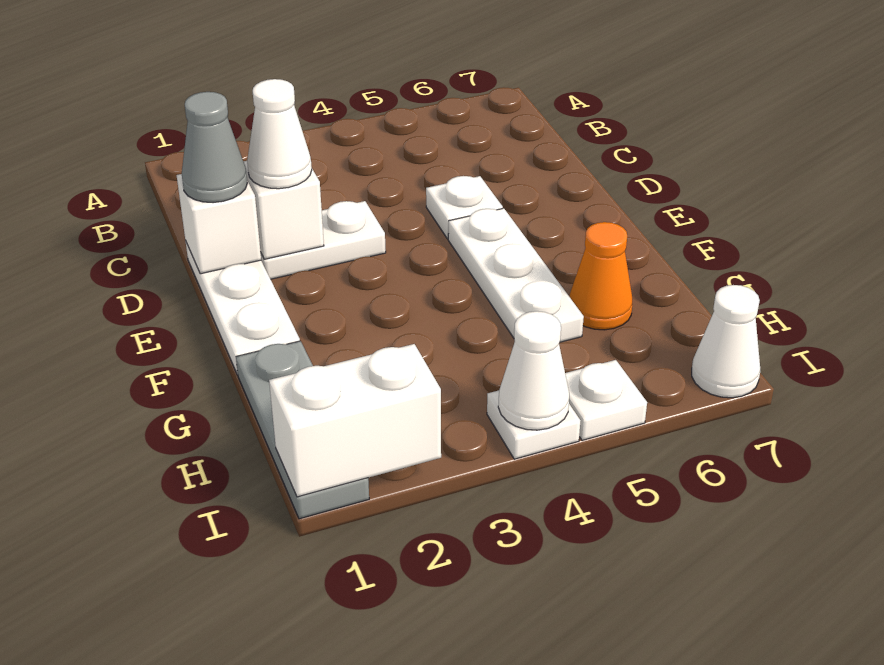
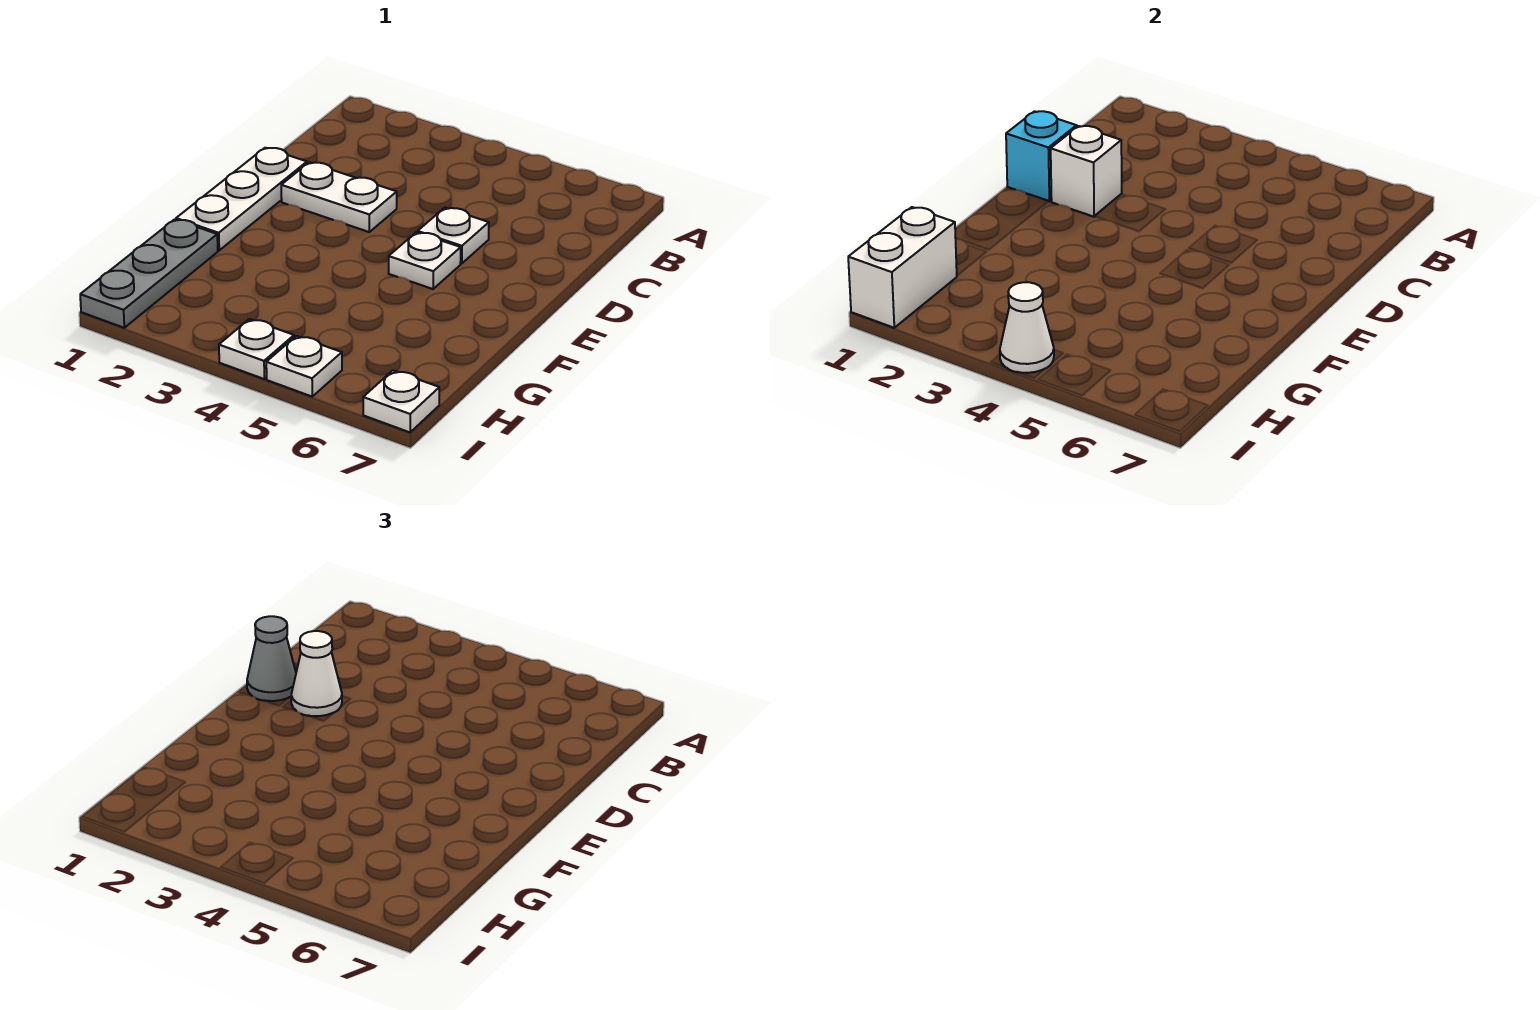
white 1x1 brick [177,174,261,274] -> cyan 1x1 brick [1006,111,1077,201]
white 1x3 plate [448,208,584,342] -> white 1x1 plate [389,232,461,289]
orange 1x1 cone [569,222,632,330] -> none
white 1x2 brick [269,344,441,497] -> white 1x2 brick turned to [848,207,957,328]
white 1x1 cone [692,285,761,398] -> white 1x1 plate [363,370,439,432]

